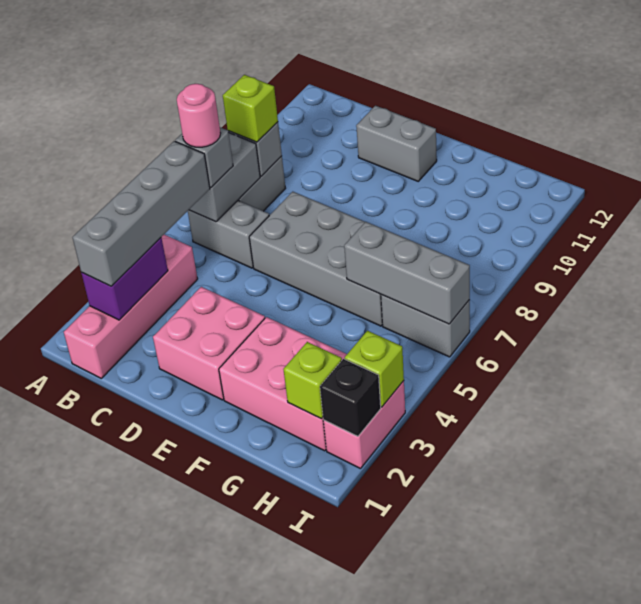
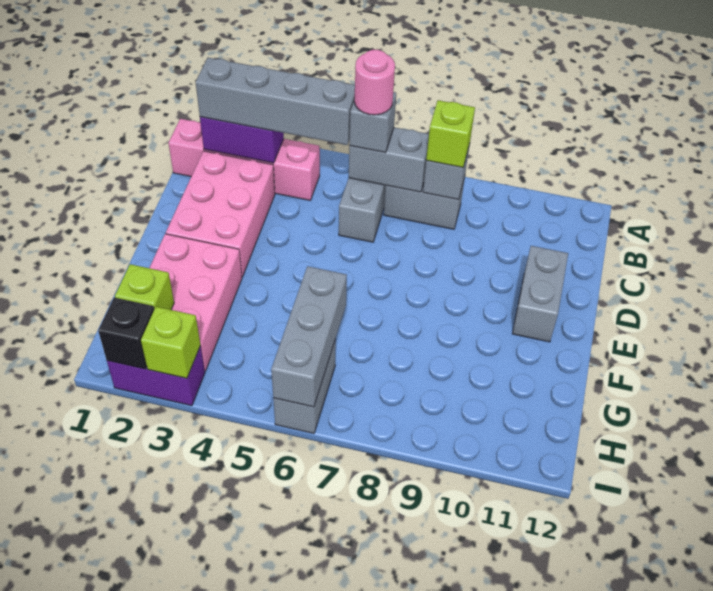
pink 2x2 brick [153,287,265,400] -> pink 2x3 brick [166,151,275,277]
grey 2x4 brick [249,192,383,326] -> none
pink 1x2 brick [323,381,405,469] -> purple 1x2 brick [107,346,205,406]

